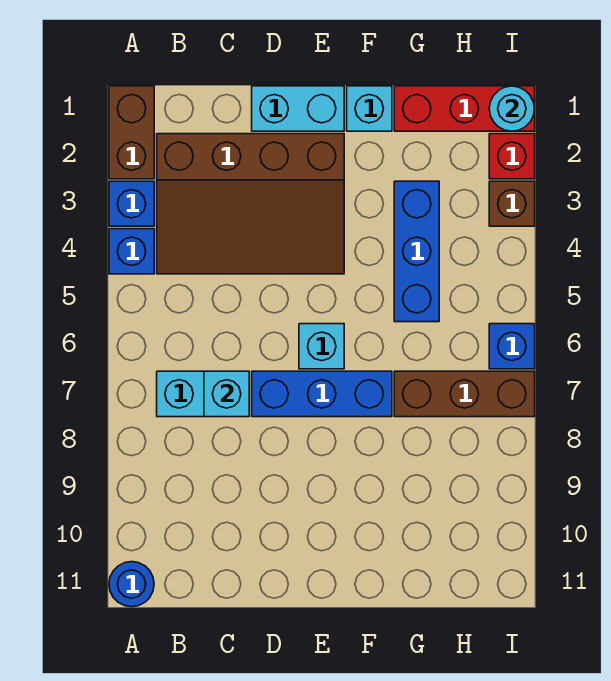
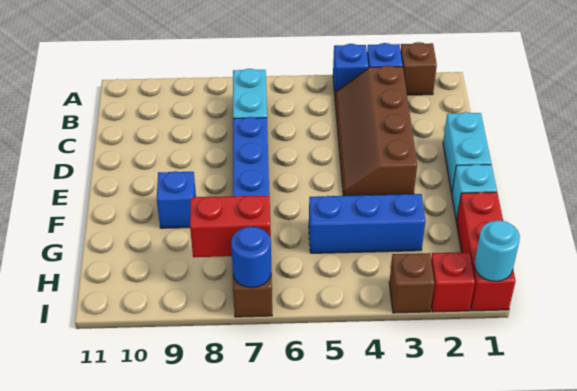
brown 1x2 brick [109,86,154,179] -> brown 1x1 brick [401,42,437,95]
blue 1x1 round brick [109,562,154,607] -> blue 1x1 round brick moved to [231,226,271,288]
brown 3x4 slope [157,134,344,274] -> brown 2x4 slope [335,66,417,196]
cyan 1x1 brick [204,371,249,417] -> none
cyan 1x1 brick [299,324,344,369] -> none
none -> red 1x2 brick [190,195,271,257]
blue 1x1 brick [489,324,535,369] -> blue 1x1 brick moved to [157,171,196,228]

